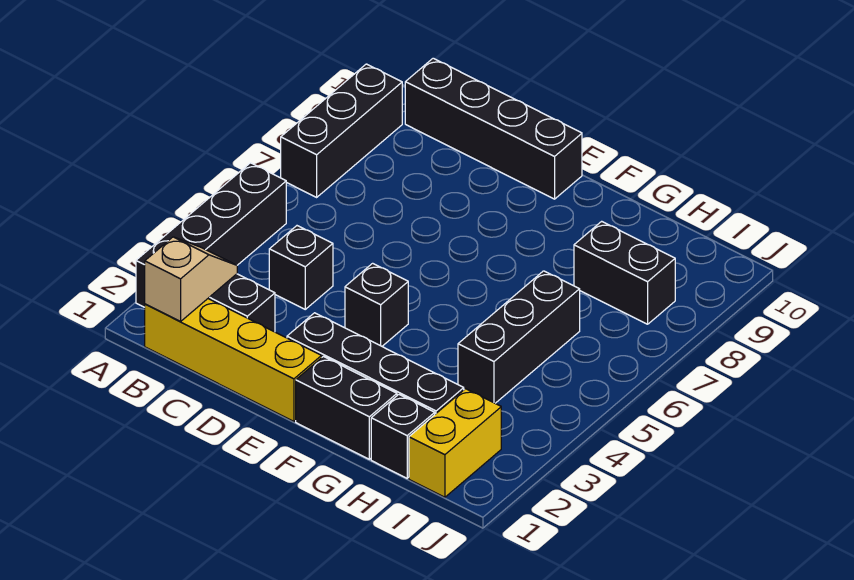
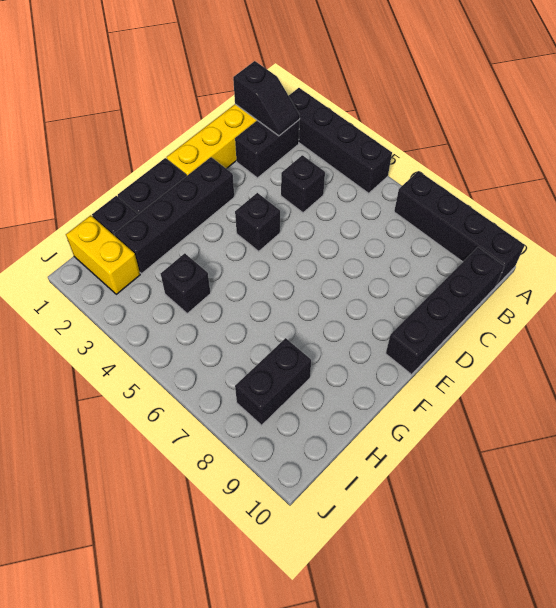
black 1x3 brick [281,64,402,197] -> black 1x4 brick [394,171,525,286]
tan 1x2 slope [145,237,237,321] -> black 1x2 slope [233,61,300,136]
black 1x3 brick [458,271,580,403] -> black 1x1 brick [160,253,211,313]

